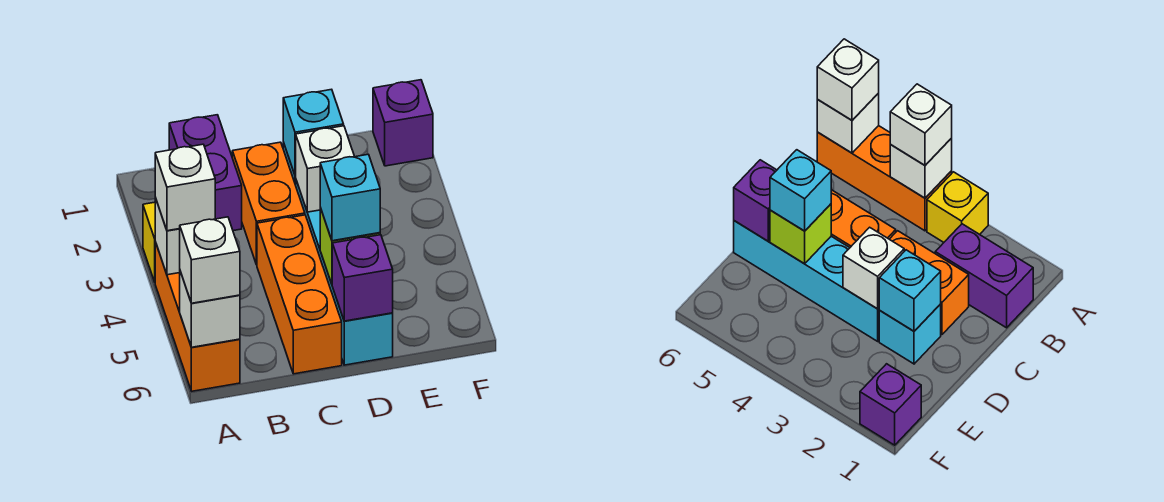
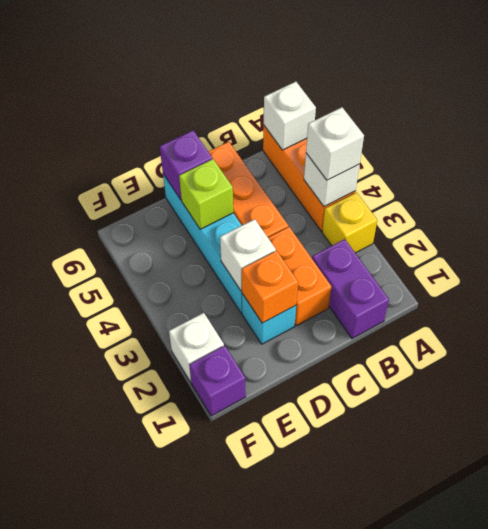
white 1x1 brick [180,217,240,303] -> white 1x1 brick moved to [169,313,224,382]
cyan 1x1 brick [283,89,344,176] -> orange 1x1 brick [242,251,298,323]
cyan 1x1 brick [320,154,380,241] -> none

